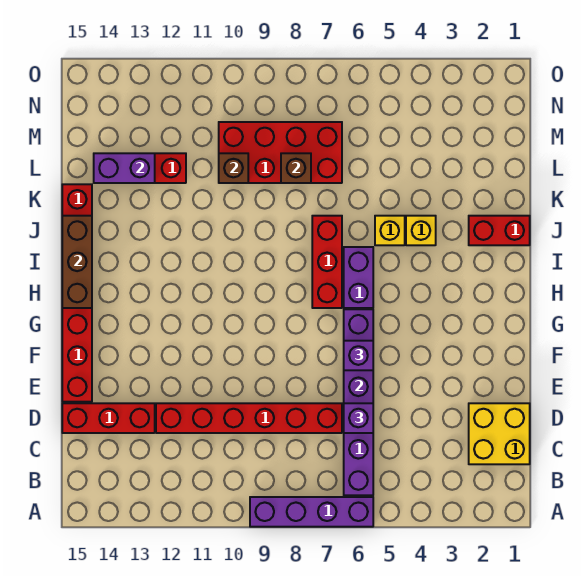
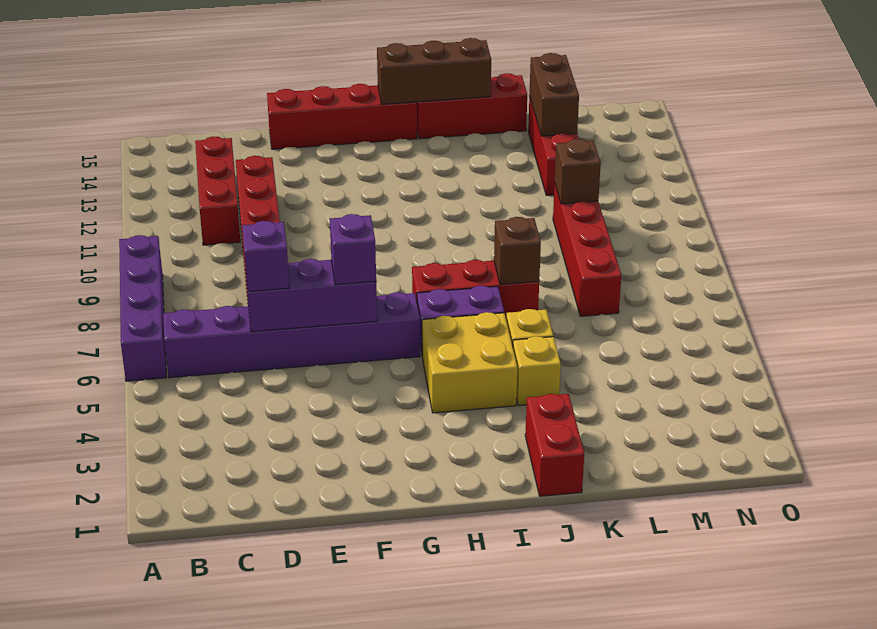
yellow 2x2 brick [469,403,530,464] -> yellow 2x2 brick moved to [422,312,517,413]
red 1x3 brick [62,403,155,433] -> red 1x3 brick moved to [195,136,240,245]
red 2x4 brick [219,122,342,183] -> red 1x4 brick [553,184,621,316]
brown 1x1 brick [281,153,311,183] -> brown 1x1 brick moved to [494,217,541,285]
purple 1x2 brick [94,153,155,183] -> brown 1x2 brick [529,53,579,136]

